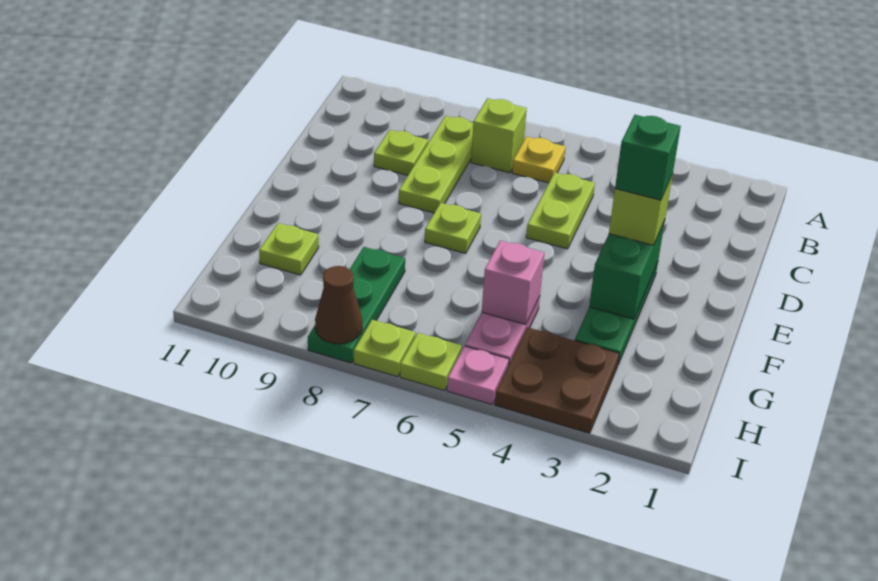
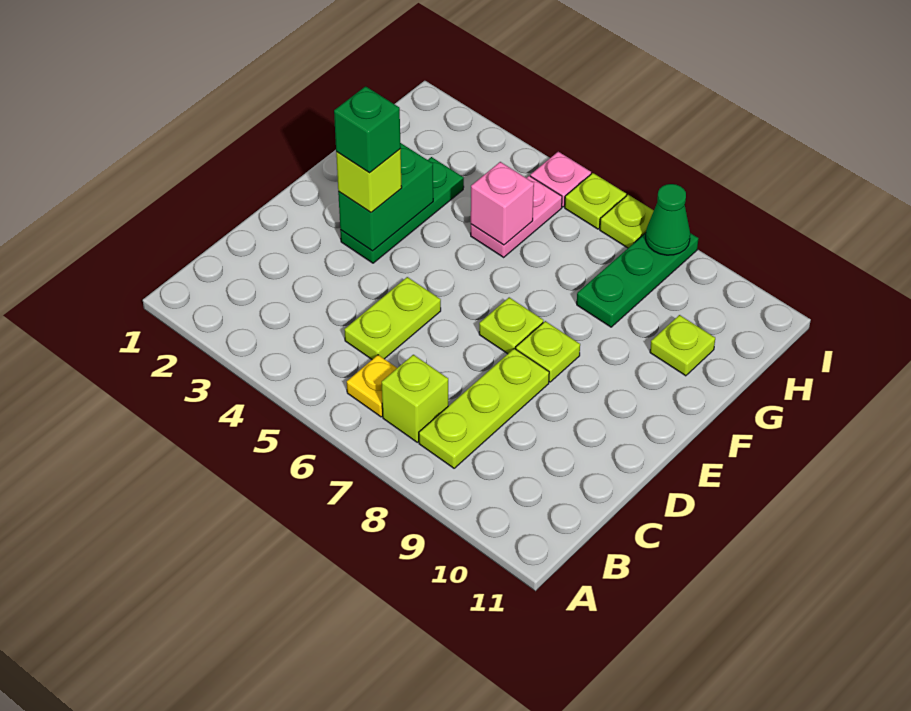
lime 1x1 plate [374,130,428,175] -> lime 1x1 plate moved to [516,321,580,382]
brown 2x2 plate [495,327,619,433] -> none
brown 1x1 cone [315,266,362,344] -> green 1x1 cone [646,184,690,255]

